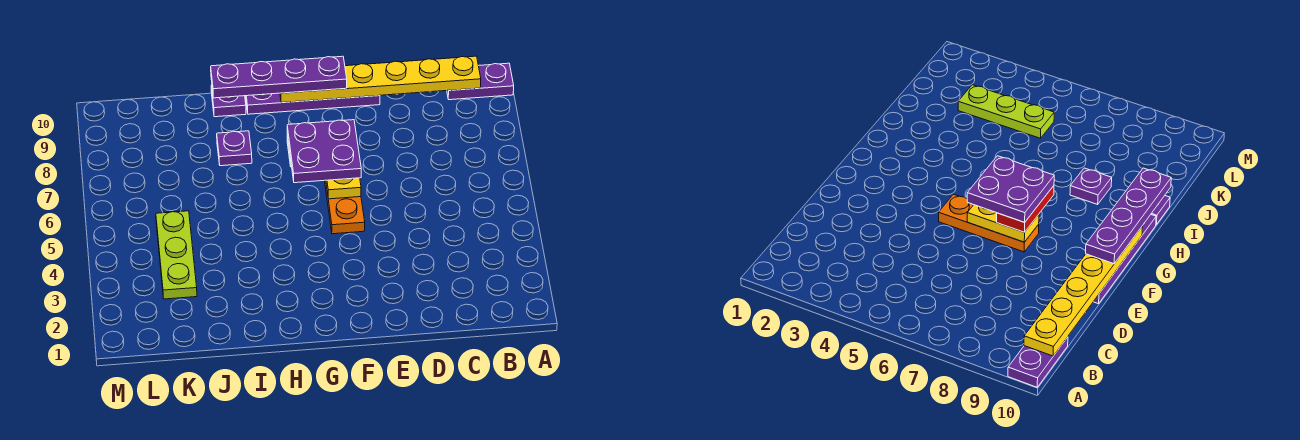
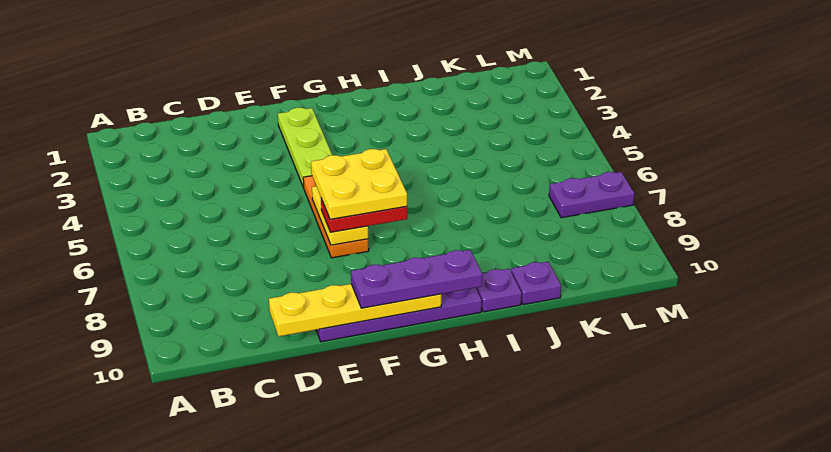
purple 1x2 plate [447,63,514,100] -> purple 1x2 plate moved to [549,172,634,218]
yellow 1x6 plate [280,56,481,103] -> yellow 1x4 plate [269,284,441,336]
purple 2x2 plate [287,120,361,183] -> yellow 2x2 plate [311,149,407,219]
purple 1x4 plate [211,56,347,98] -> purple 1x3 plate [351,250,482,308]
purple 1x1 plate [217,131,252,166] -> purple 1x1 plate moved to [511,262,561,305]
lime 1x3 plate [156,211,197,299] -> lime 1x3 plate moved to [278,107,332,188]

